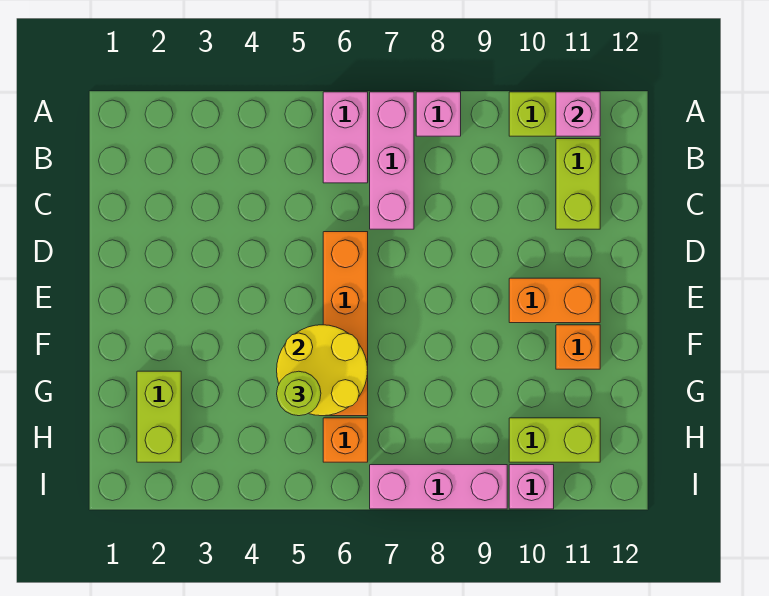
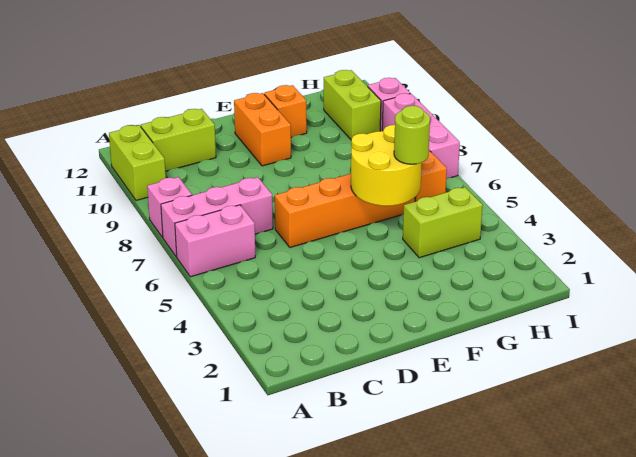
pink 1x1 brick [556,92,600,136] -> none
lime 1x2 brick [137,371,181,462] -> lime 1x2 brick moved to [403,187,483,258]

